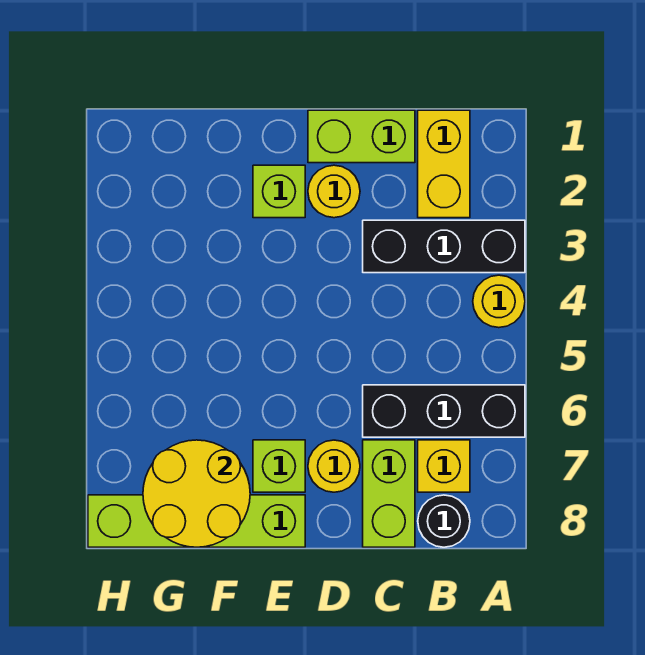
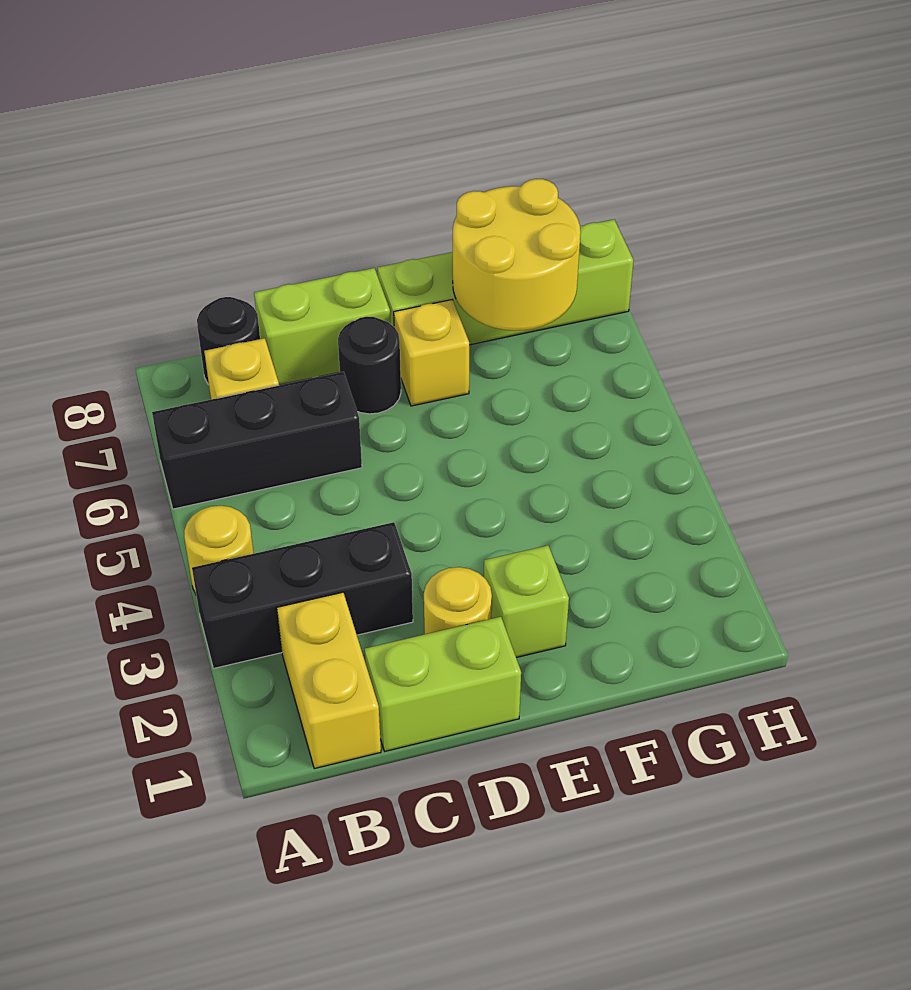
lime 1x2 brick [363,440,415,547] -> lime 1x2 brick turned to [254,268,390,385]
yellow 1x1 round brick [308,440,360,492] -> black 1x1 round brick [338,317,401,414]
lime 1x1 brick [253,440,305,492] -> yellow 1x1 brick [394,300,469,406]

